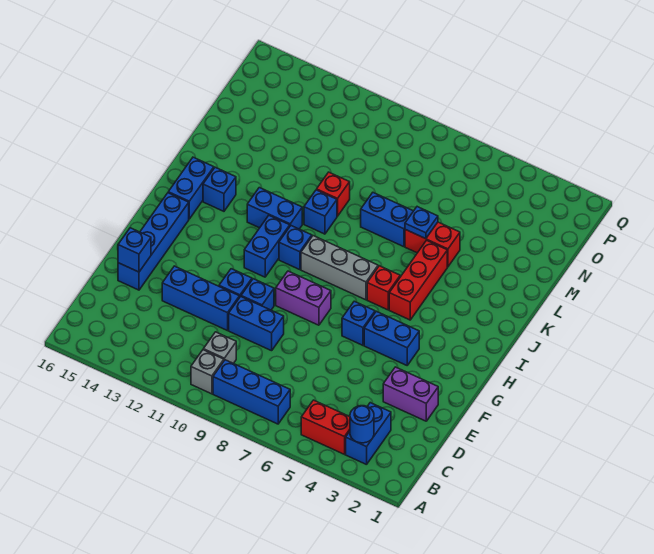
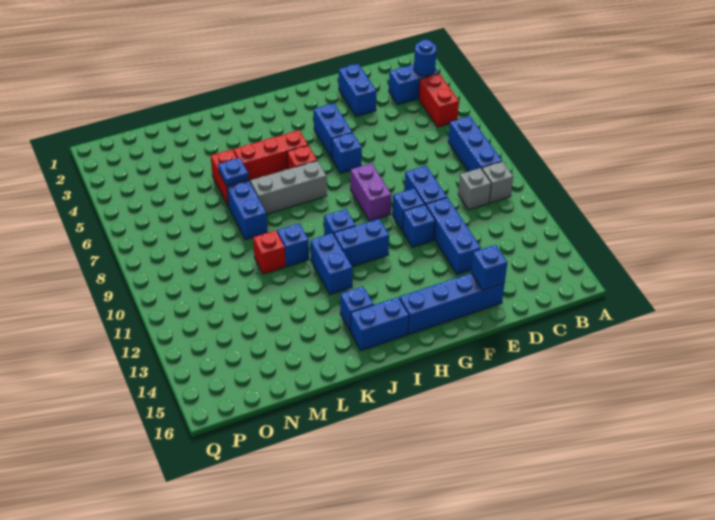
purple 1x2 brick [383,367,438,421] -> blue 1x2 brick [339,64,376,117]
grey 1x3 brick [301,236,378,300] -> grey 1x3 brick turned to [250,161,327,214]

